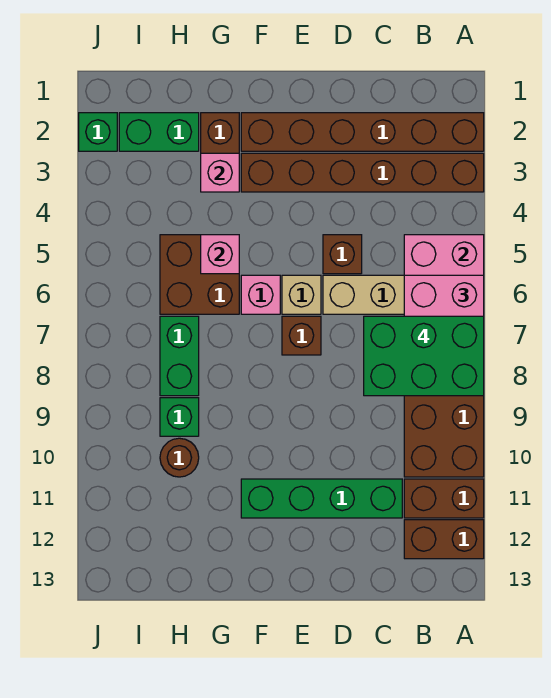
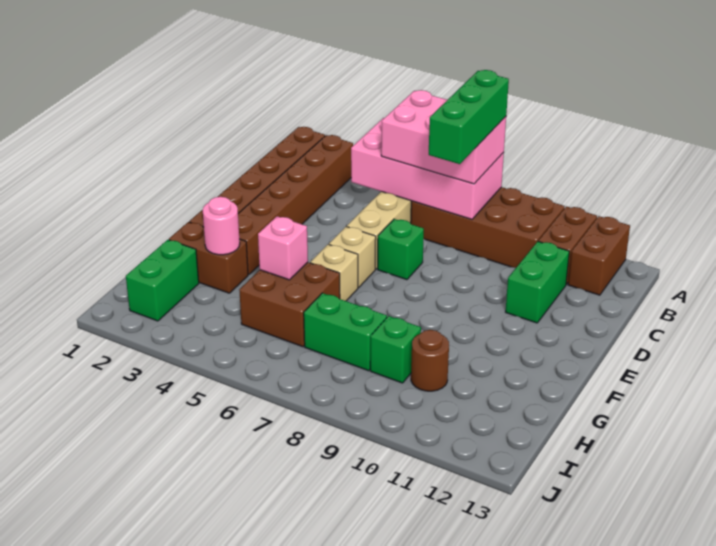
green 2x3 brick [364,316,484,396] -> green 1x3 brick [429,70,509,164]
green 1x4 brick [241,479,402,518] -> green 1x2 brick [506,242,569,323]
brown 1x1 brick [323,235,362,274] -> none
brown 1x1 brick [282,316,321,355] -> none
pink 1x1 brick [241,275,280,314] -> tan 1x1 brick [310,244,358,301]
pink 1x1 brick [201,153,239,192] -> pink 1x1 round brick [203,197,240,255]
green 1x1 brick [79,113,117,151] -> green 1x1 brick moved to [378,219,424,280]

